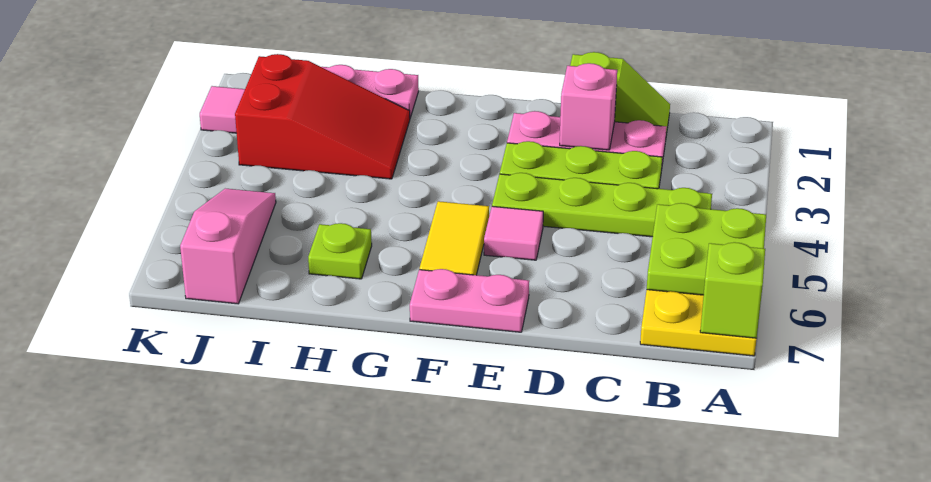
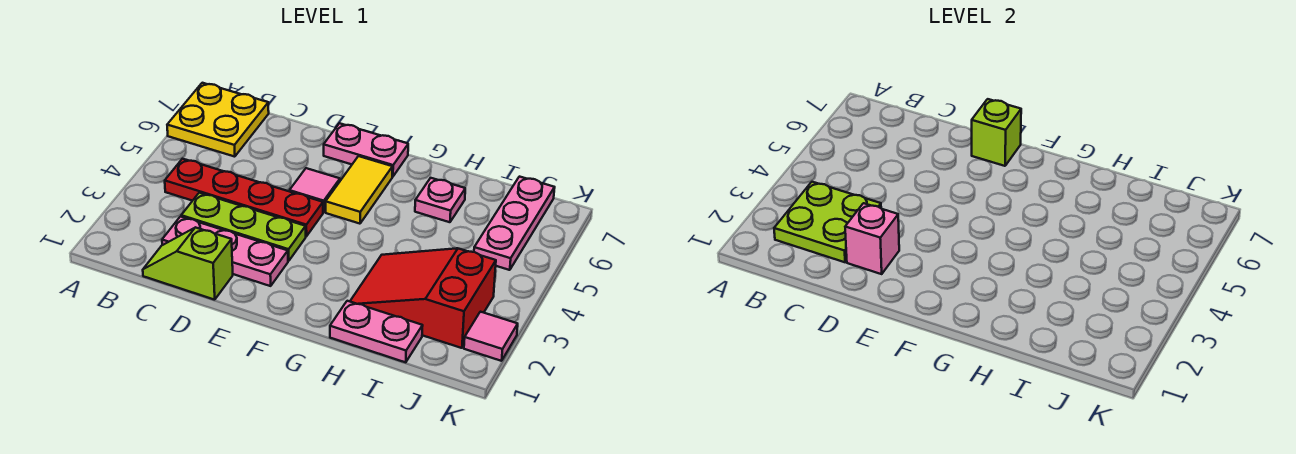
lime 2x2 plate [647,203,766,295] -> lime 2x2 plate moved to [774,182,881,262]
lime 1x1 brick [700,242,765,338] -> lime 1x1 brick moved to [972,99,1021,166]
lime 1x4 plate [492,173,712,237] -> red 1x4 plate [165,159,323,236]
lime 1x1 plate [308,223,372,279] -> pink 1x1 plate [415,178,465,222]
pink 1x3 slope [180,189,276,304] -> pink 1x3 plate [474,177,555,270]

